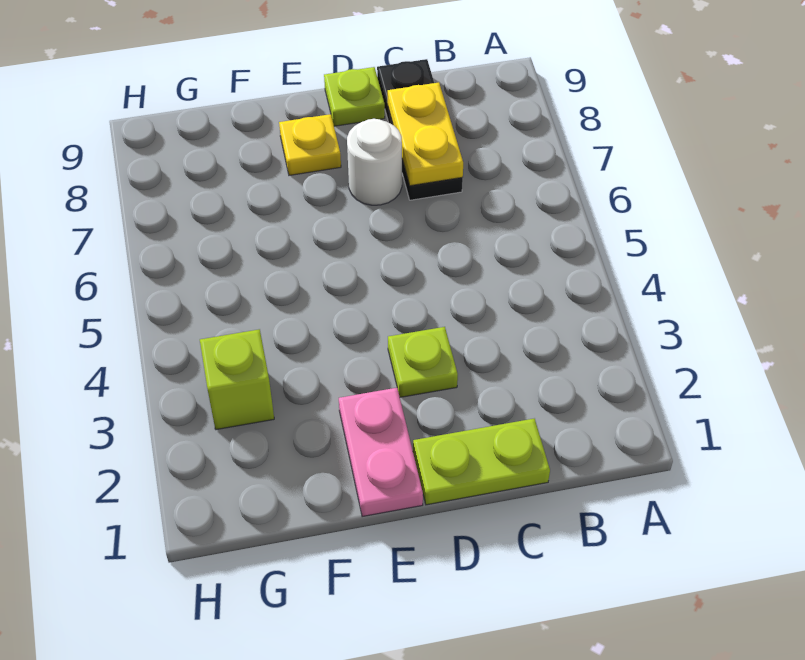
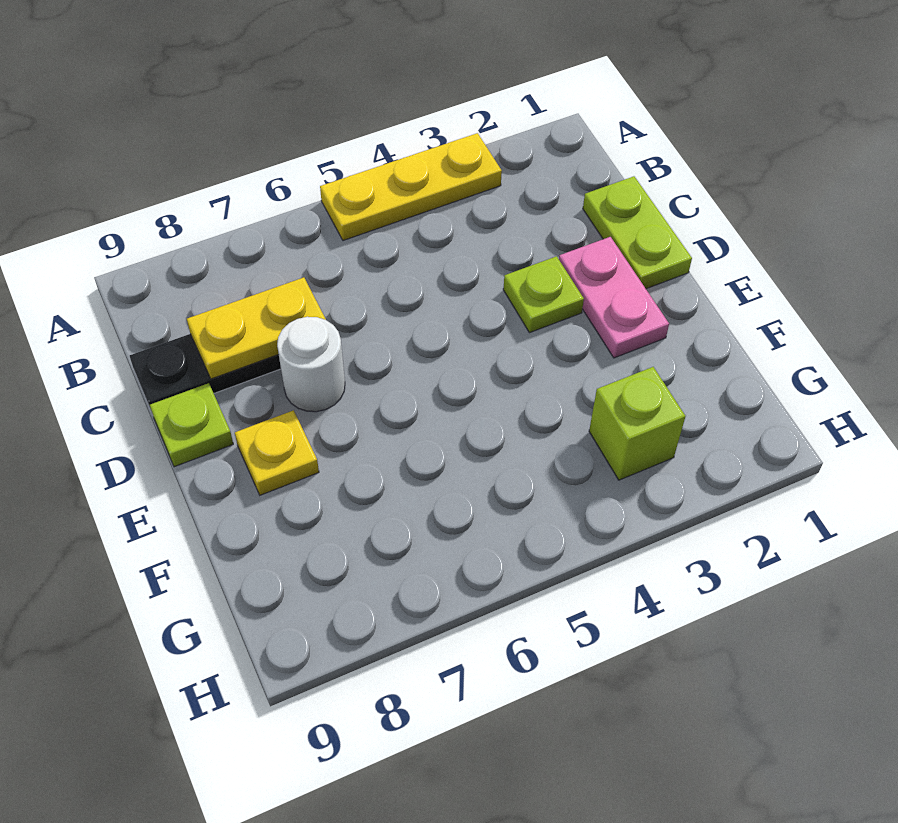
none -> yellow 1x3 plate [320,133,502,241]
pink 1x2 plate [339,388,423,517] -> pink 1x2 plate turned to [559,237,669,358]

